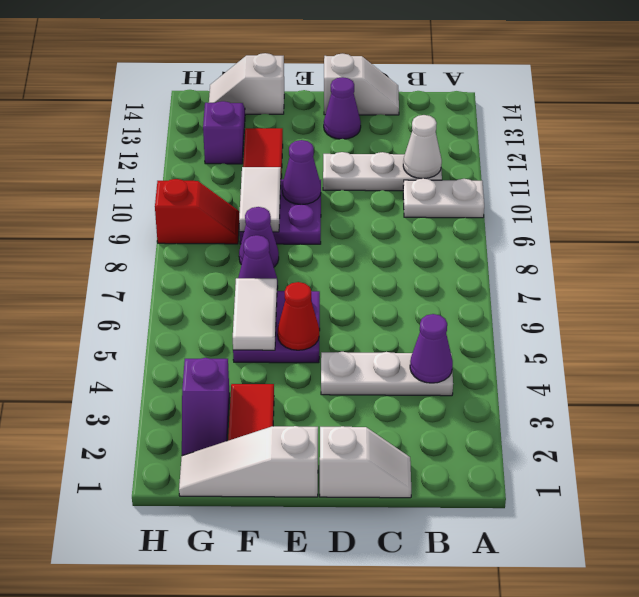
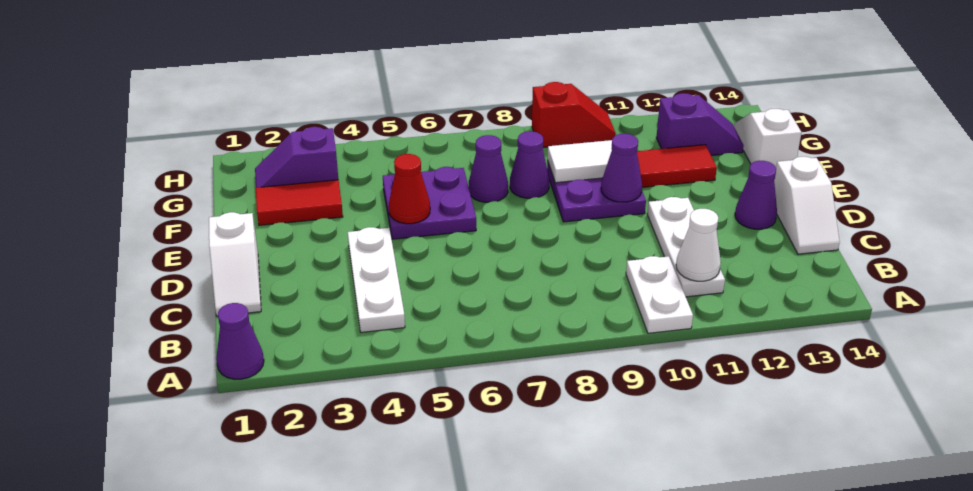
purple 1x1 cone [410,314,453,383] -> purple 1x1 cone moved to [216,303,264,379]
white 1x3 slope [179,426,318,497] -> none
white 1x2 tile [233,278,277,350] -> none
red 1x2 slope [155,179,239,244] -> red 1x2 slope turned to [532,82,616,148]

